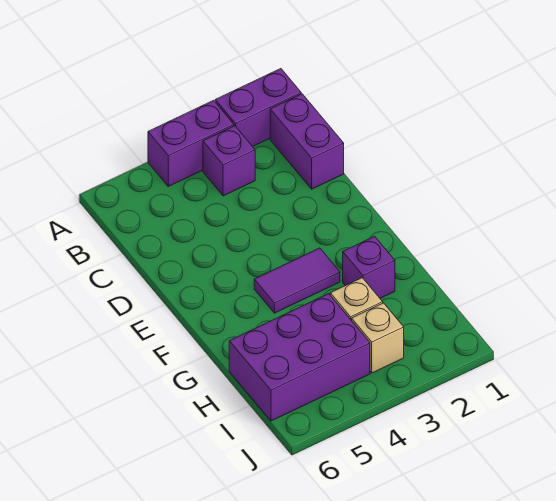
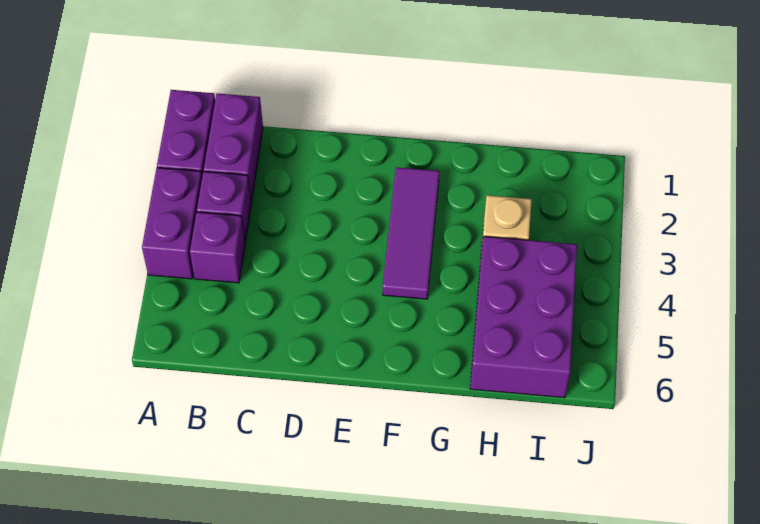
purple 1x2 brick [270,94,344,189] -> purple 1x2 brick turned to [204,93,263,202]
purple 1x2 tile [254,248,340,313] -> purple 1x3 tile [383,167,439,299]
purple 1x1 brick [343,236,395,298] -> purple 1x1 brick moved to [190,212,245,283]
tan 1x1 brick [352,303,404,373] -> none

